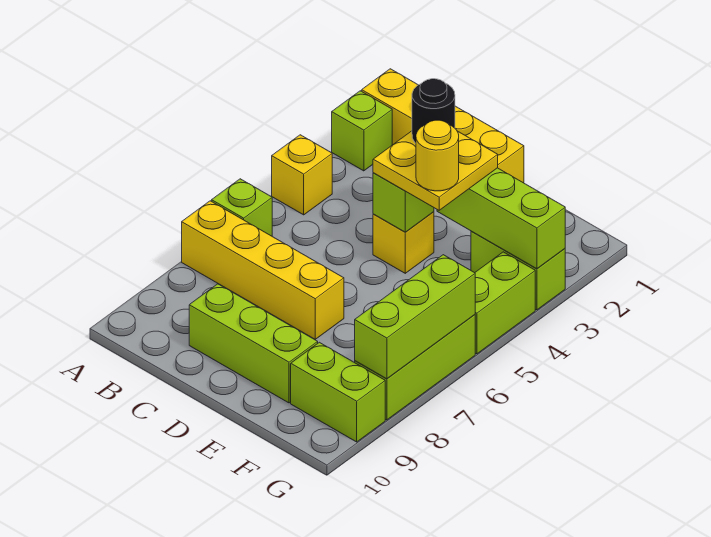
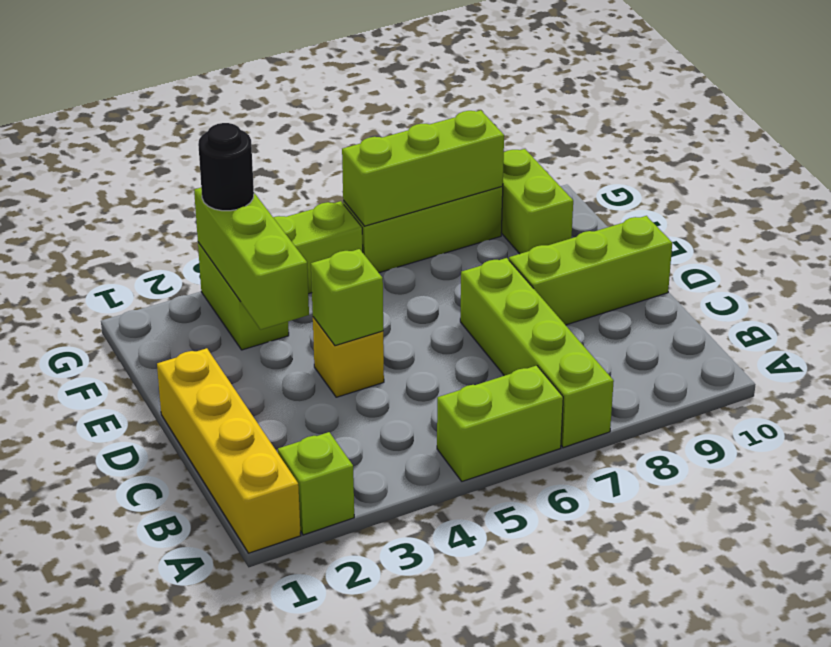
yellow 1x1 brick [272,135,332,215] -> none
lime 1x1 brick [212,179,272,236] -> lime 1x2 brick [437,365,563,481]
yellow 1x4 brick [182,201,344,339] -> lime 1x4 brick [460,258,614,448]
lime 1x3 brick [189,284,318,403] -> lime 1x3 brick turned to [509,216,672,325]
yellow 2x2 plate [373,131,498,210] -> none
black 1x1 round brick [412,79,455,143] -> black 1x1 round brick moved to [198,123,254,211]
yellow 1x1 round brick [416,120,459,191] -> none

